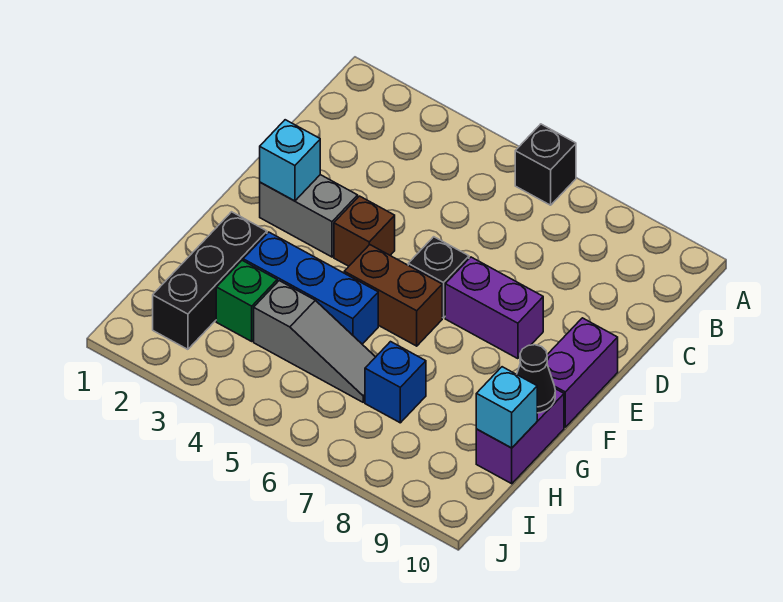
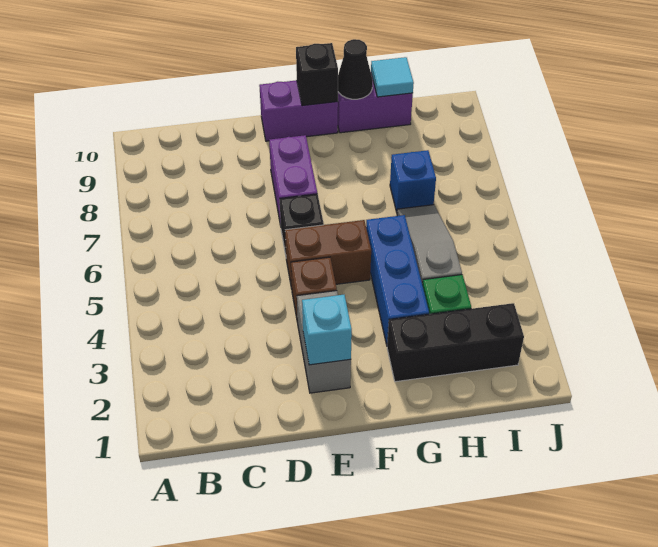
black 1x1 brick [515,124,576,205] -> black 1x1 brick moved to [296,43,338,106]
brown 1x2 brick [344,245,442,346] -> brown 1x2 brick turned to [285,220,371,289]
cyan 1x1 brick [476,367,537,448] -> cyan 1x1 tile [371,57,414,97]

